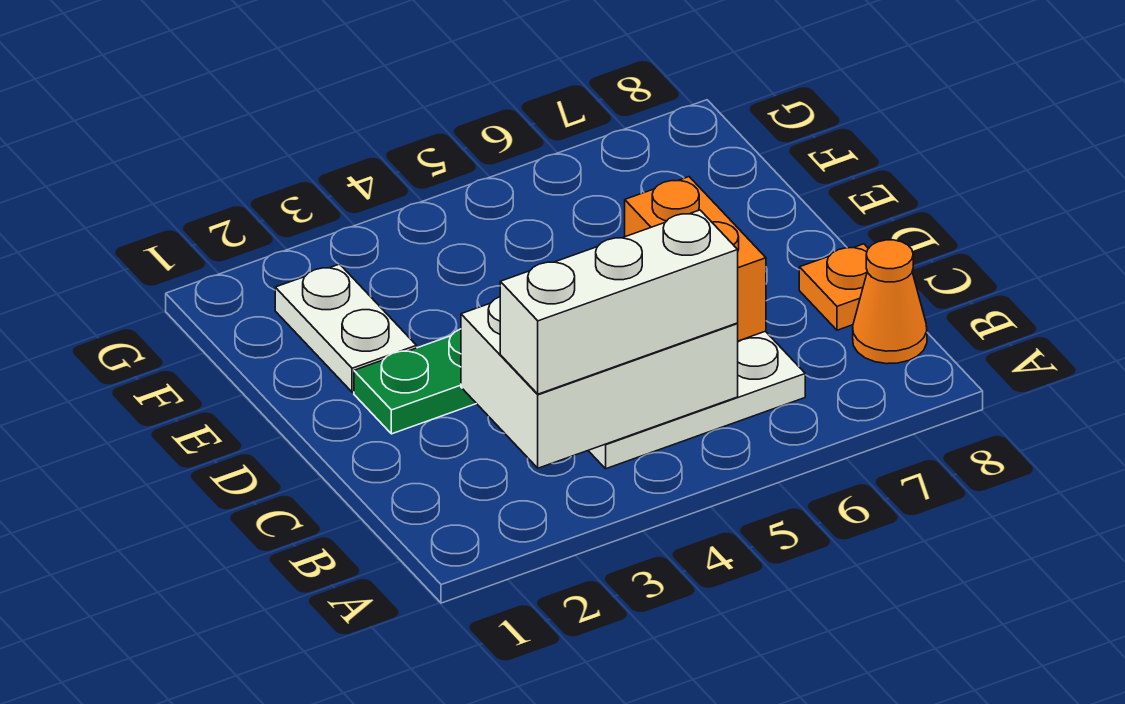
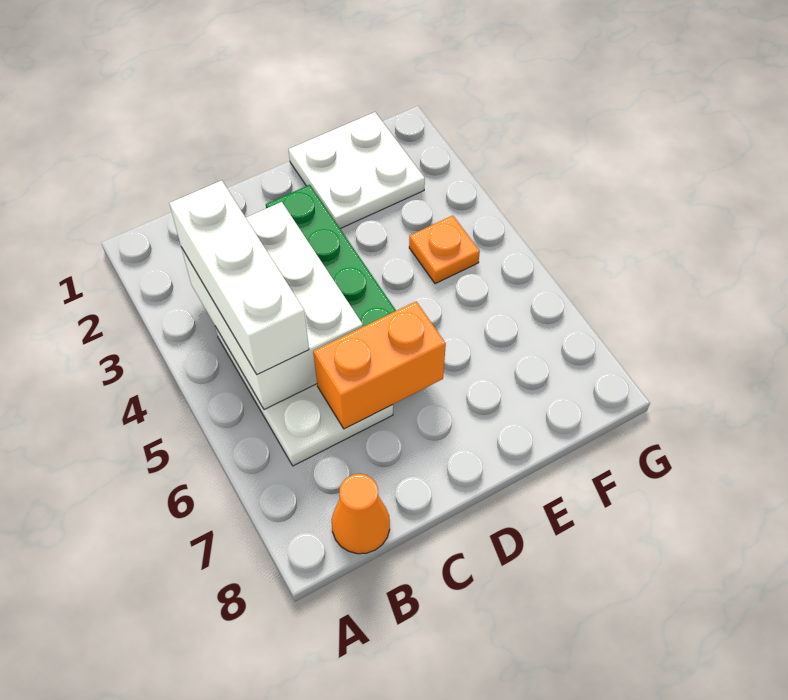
orange 1x1 plate [799,244,868,330] -> orange 1x1 plate moved to [409,216,480,284]
white 1x2 plate [275,264,417,392] -> white 2x2 plate [289,112,425,229]

